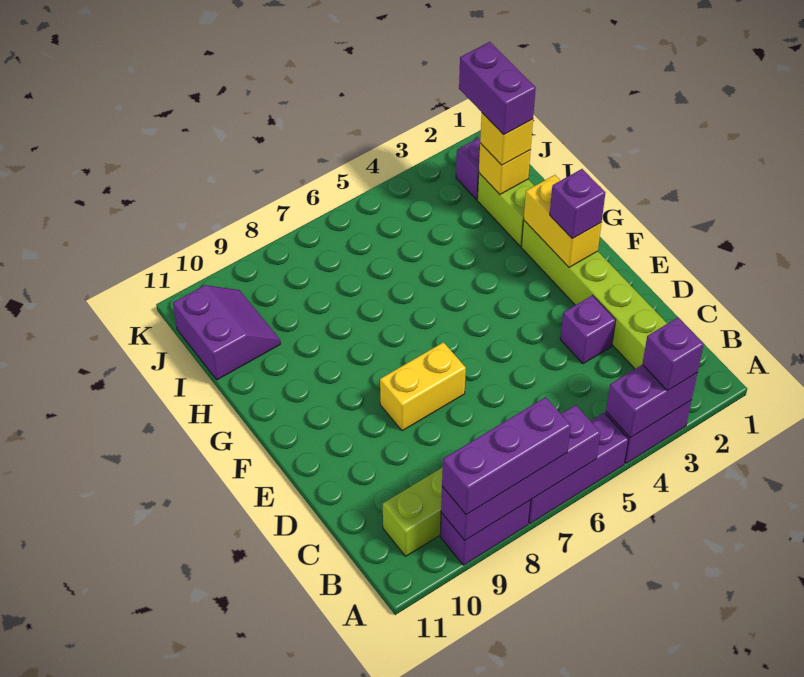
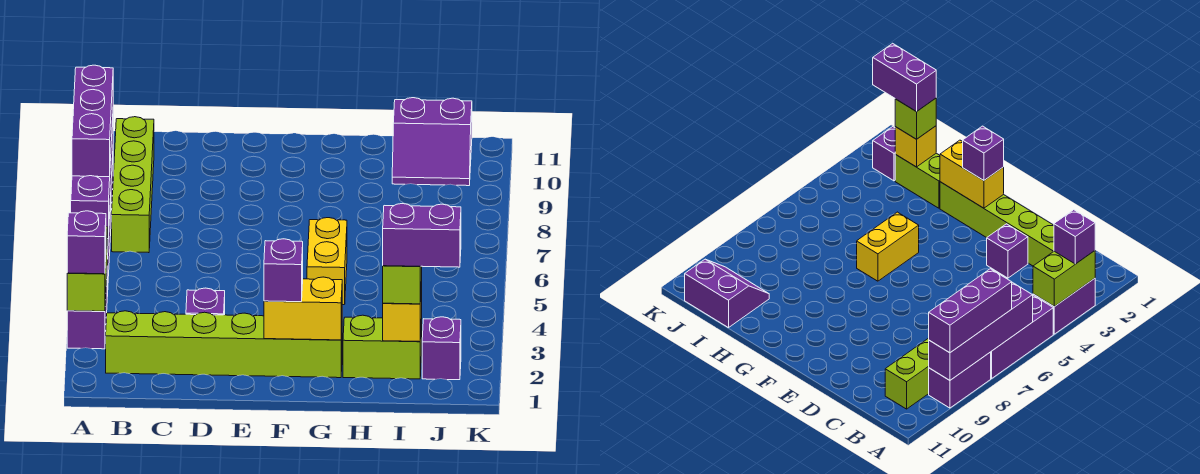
purple 1x2 brick [606,365,697,438] -> lime 1x2 brick [67,227,107,311]
yellow 1x2 brick [380,342,466,431] -> yellow 1x2 brick moved to [307,218,347,305]
yellow 1x1 brick [480,113,533,165] -> lime 1x1 brick [383,266,422,304]

